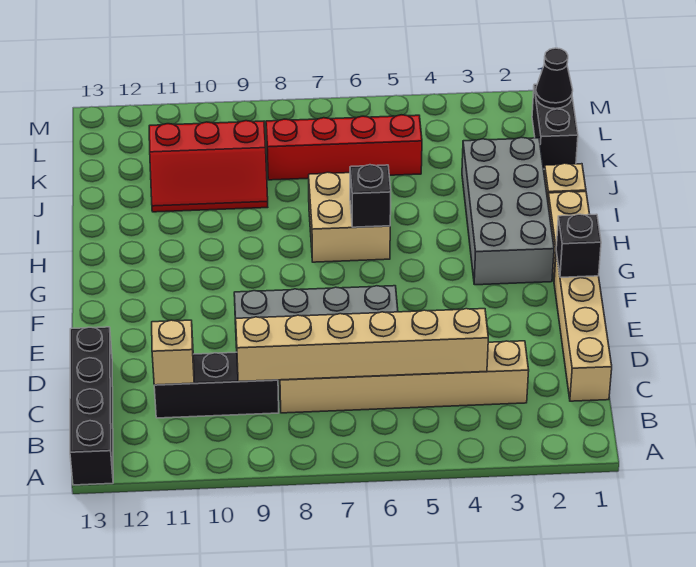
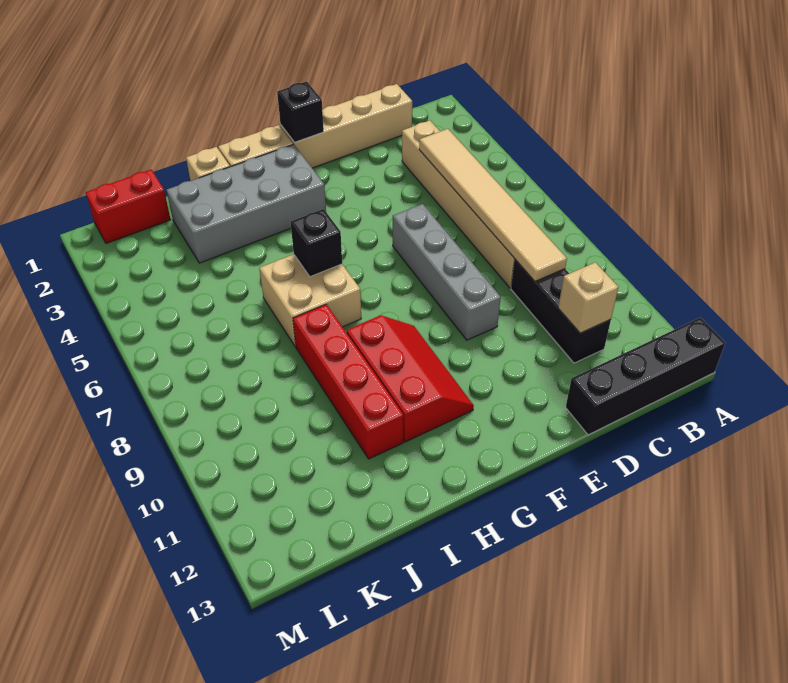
tan 1x6 brick [235,309,488,382] -> tan 1x6 tile [419,129,567,281]
red 2x3 slope [149,121,268,212] -> red 2x3 slope moved to [347,315,474,442]
black 1x2 brick [532,84,578,169] -> red 1x2 brick [86,169,171,243]
red 1x4 brick [266,115,422,180] -> red 1x4 brick moved to [293,304,403,459]
black 1x1 cone [536,48,573,109] -> none

